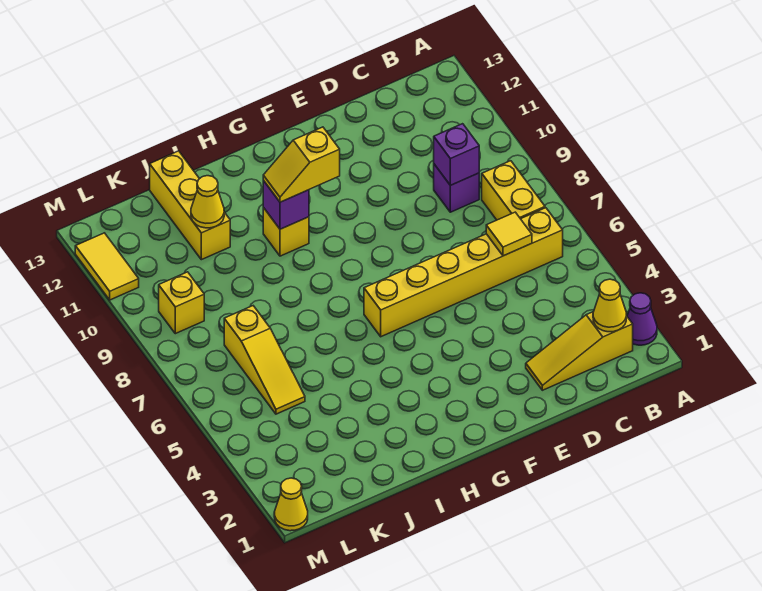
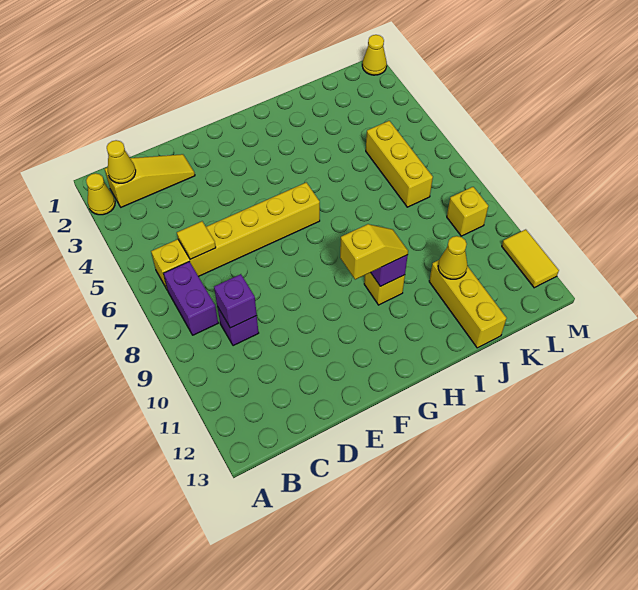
purple 1x1 cone [627,293,657,345] -> yellow 1x1 cone [86,173,115,215]
yellow 1x2 brick [482,161,545,220] -> purple 1x2 brick [164,262,218,335]
yellow 1x3 slope [224,306,305,414] -> yellow 1x3 brick [366,121,433,207]

